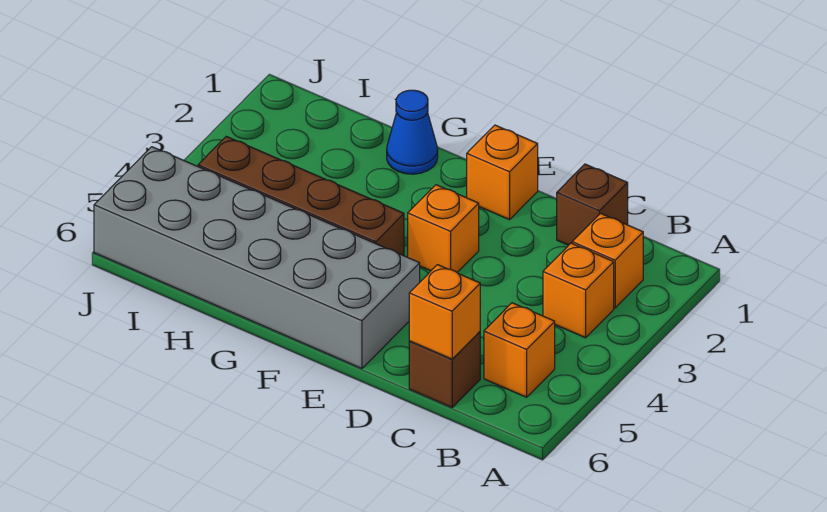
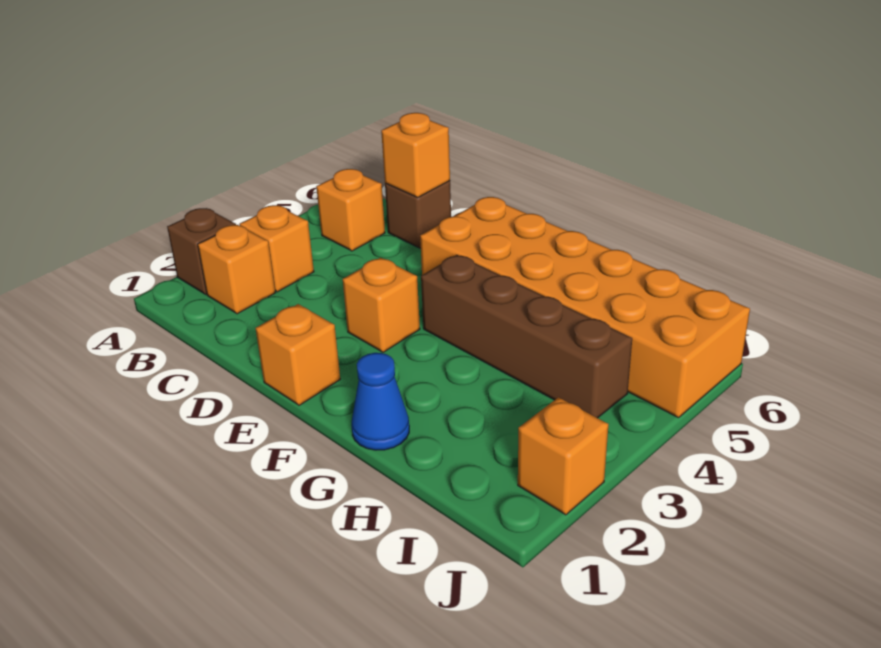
brown 1x1 brick [557,164,628,245] -> brown 1x1 brick moved to [167,208,236,294]
grey 2x6 brick [94,147,420,369] -> orange 2x6 brick [420,197,750,418]
none -> orange 1x1 brick [518,397,609,515]

